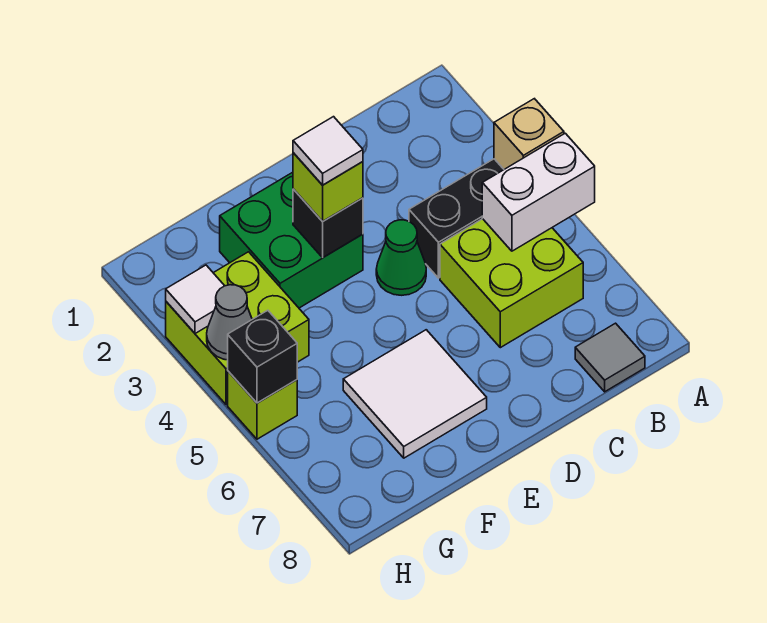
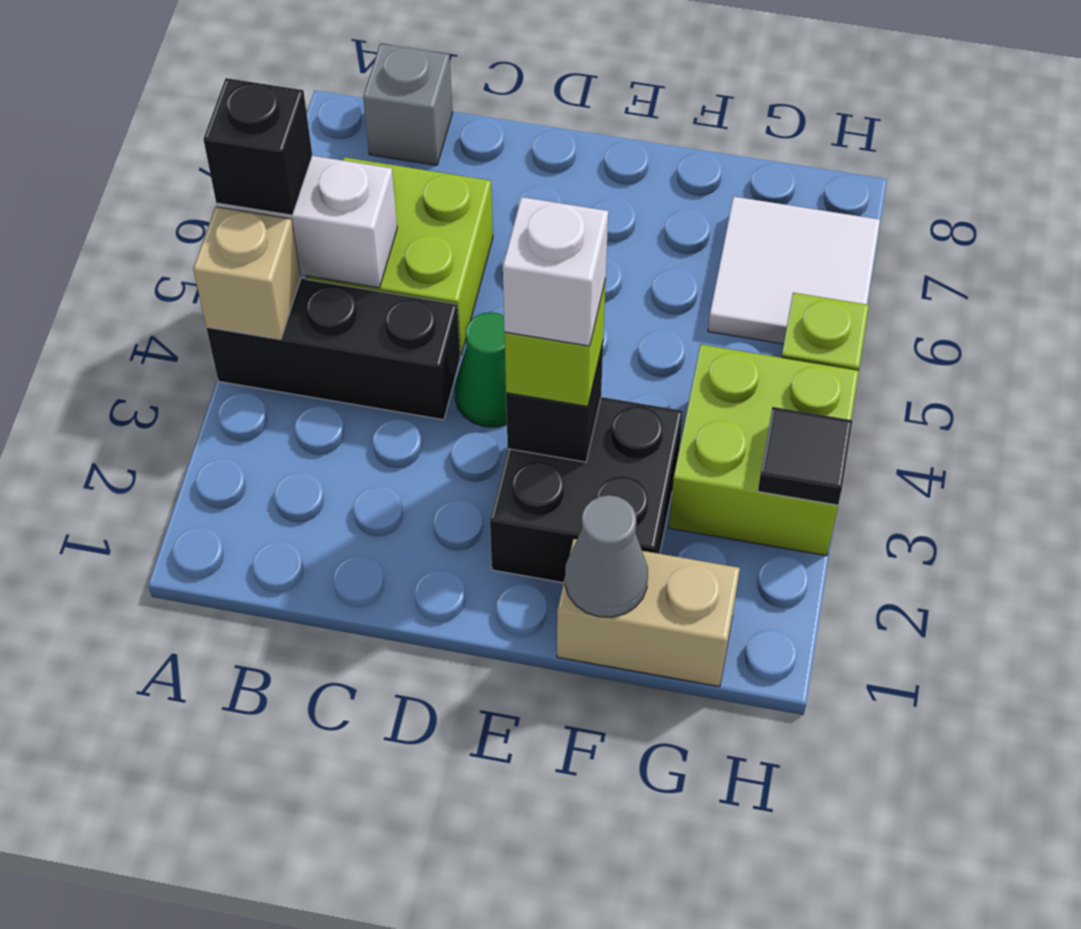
grey 1x1 tile [575,323,645,392] -> grey 1x1 brick [363,44,453,165]
green 2x2 brick [220,172,363,308] -> black 2x2 brick [490,397,683,583]
white 1x1 tile [293,117,363,185] -> white 1x1 brick [503,197,608,346]
white 2x2 tile [343,330,487,458] -> white 2x2 tile moved to [708,197,880,344]
none -> tan 1x2 brick [557,539,740,687]
white 1x1 tile [166,265,224,334] -> black 1x1 tile [758,407,852,505]
grey 1x1 cone [207,285,252,360] -> grey 1x1 cone moved to [565,495,648,617]
black 1x1 brick [228,310,297,403] -> black 1x1 brick moved to [203,78,312,215]

